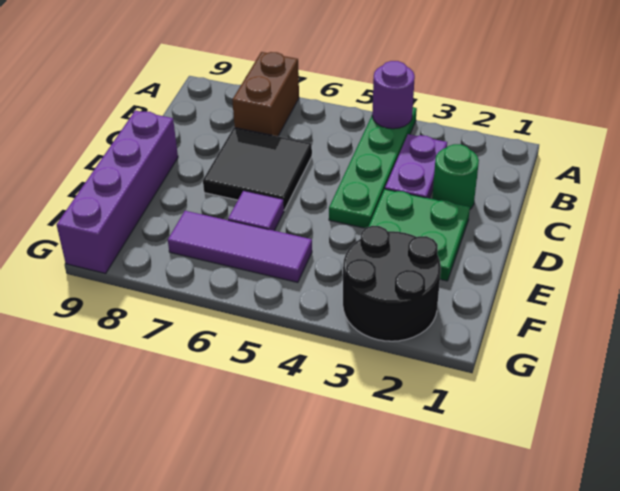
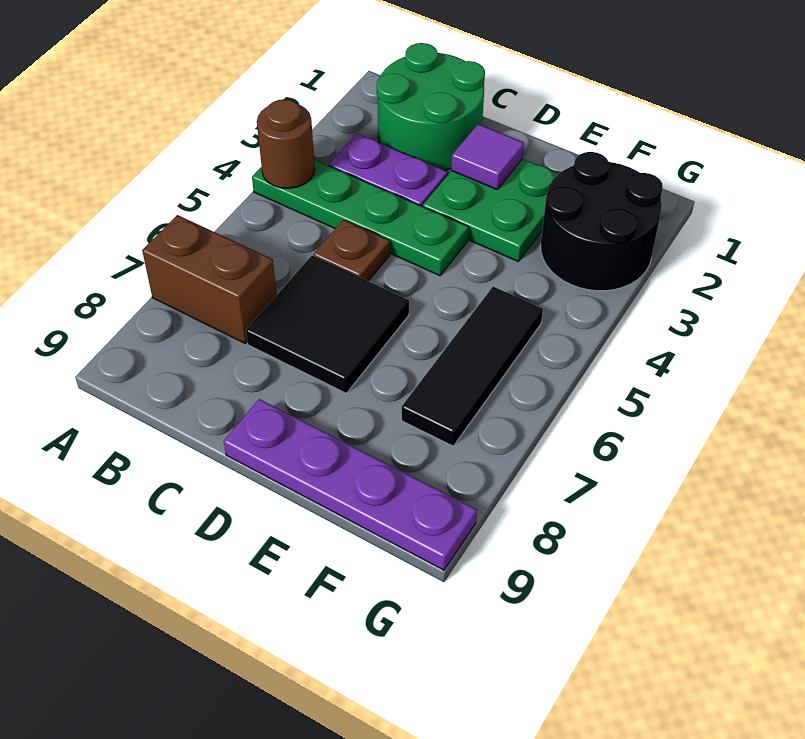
purple 1x1 round brick [372,61,415,129] -> brown 1x1 round brick [257,99,315,188]
green 1x1 round brick [432,144,479,209] -> green 2x2 round brick [377,43,485,170]
none -> brown 1x1 plate [313,220,390,281]
purple 1x4 brick [57,110,178,273] -> purple 1x4 plate [224,399,477,570]
purple 1x1 tile [228,191,284,231] -> purple 1x1 tile moved to [451,124,524,189]
purple 1x3 tile [168,211,312,282] -> black 1x3 tile [402,287,543,446]

